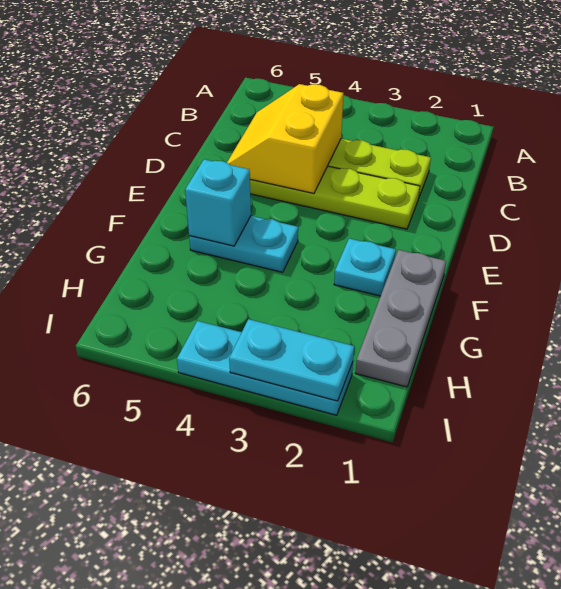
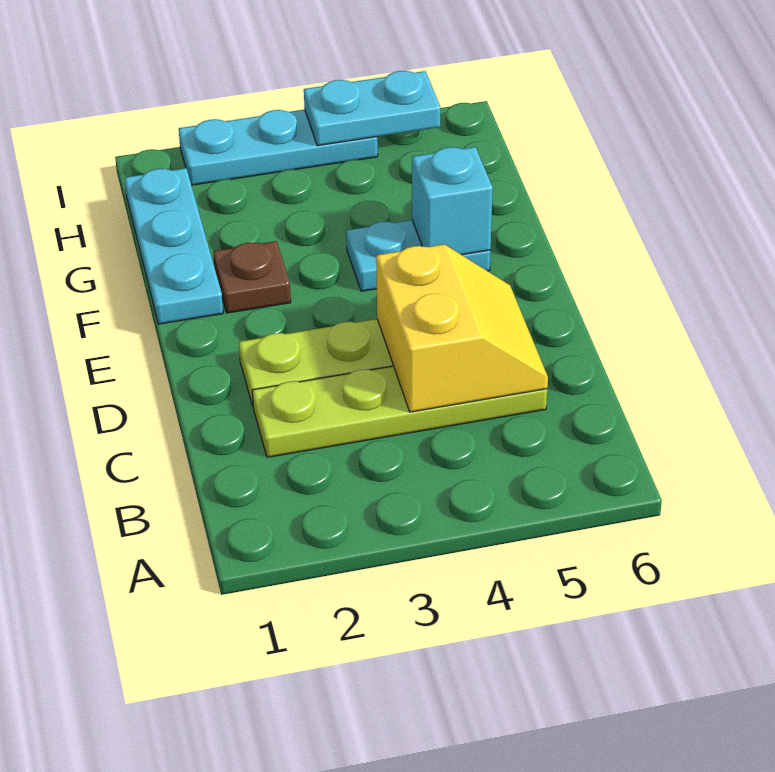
grey 1x3 plate [356,250,446,387] -> cyan 1x3 plate [125,168,223,324]
cyan 1x1 plate [334,238,396,296] -> brown 1x1 plate [213,241,291,313]
cyan 1x2 plate [229,319,354,401] -> cyan 1x2 plate moved to [304,71,440,146]

